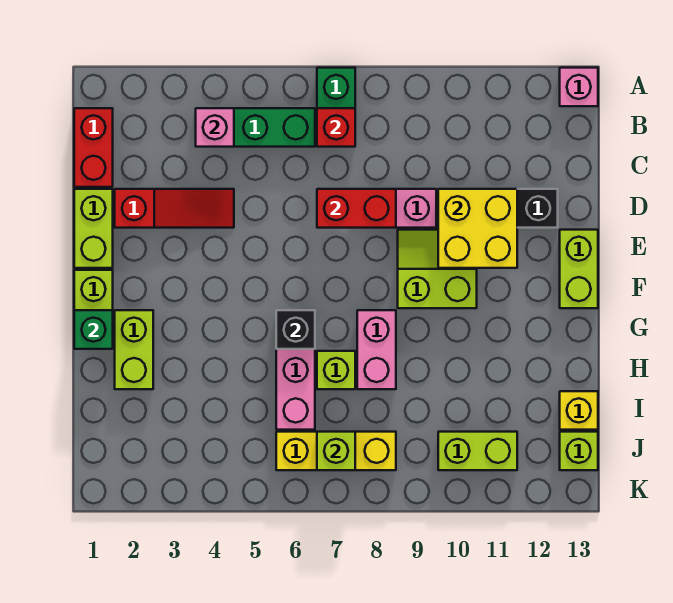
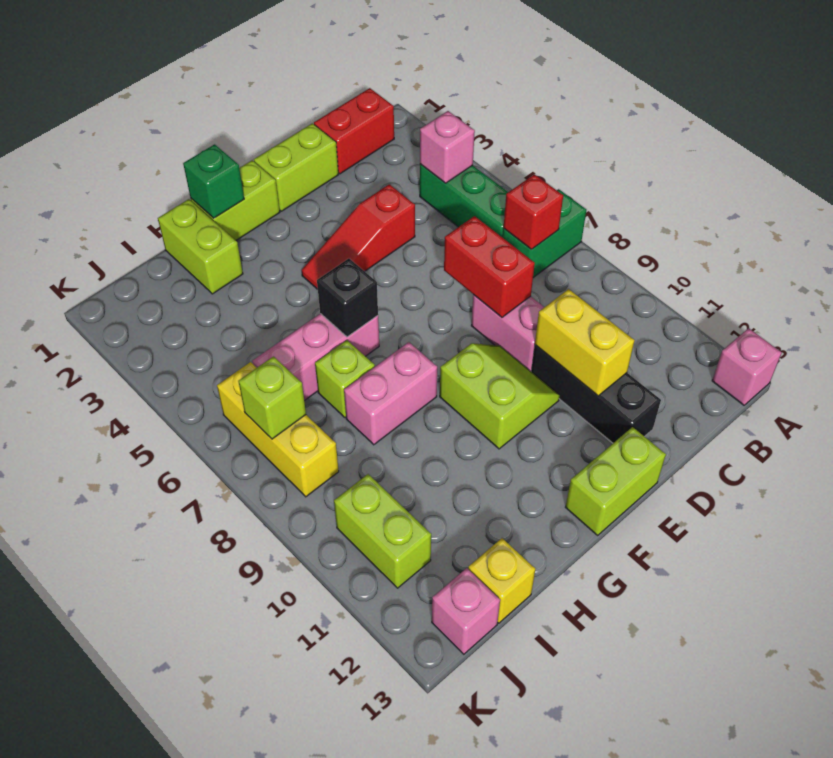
red 1x3 slope [115,189,234,228] -> red 1x3 slope turned to [302,184,415,289]
yellow 2x2 brick [438,189,517,268] -> yellow 1x2 brick [535,289,635,396]
lime 1x2 brick [115,310,153,389] -> lime 1x2 brick turned to [158,199,243,294]
lime 1x1 brick [560,432,598,470] -> pink 1x1 brick [432,568,500,654]

